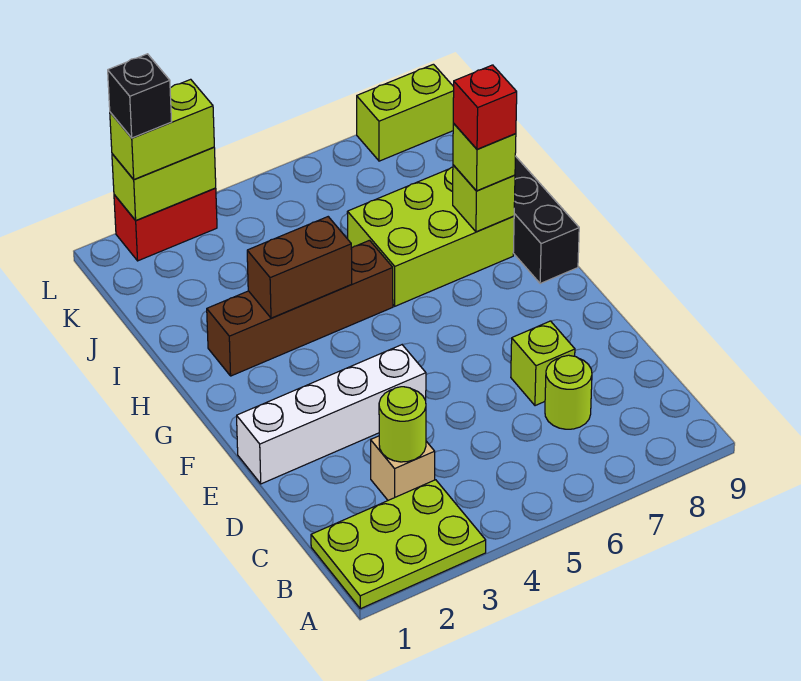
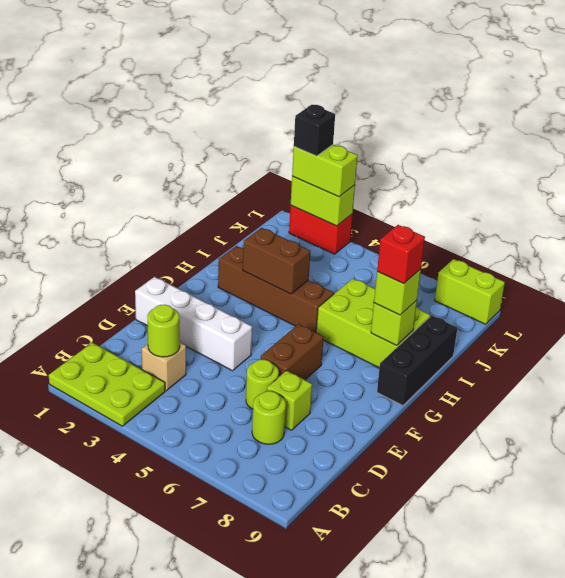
none -> lime 1x1 round brick [246,360,279,409]
none -> brown 1x2 brick [261,324,324,380]

